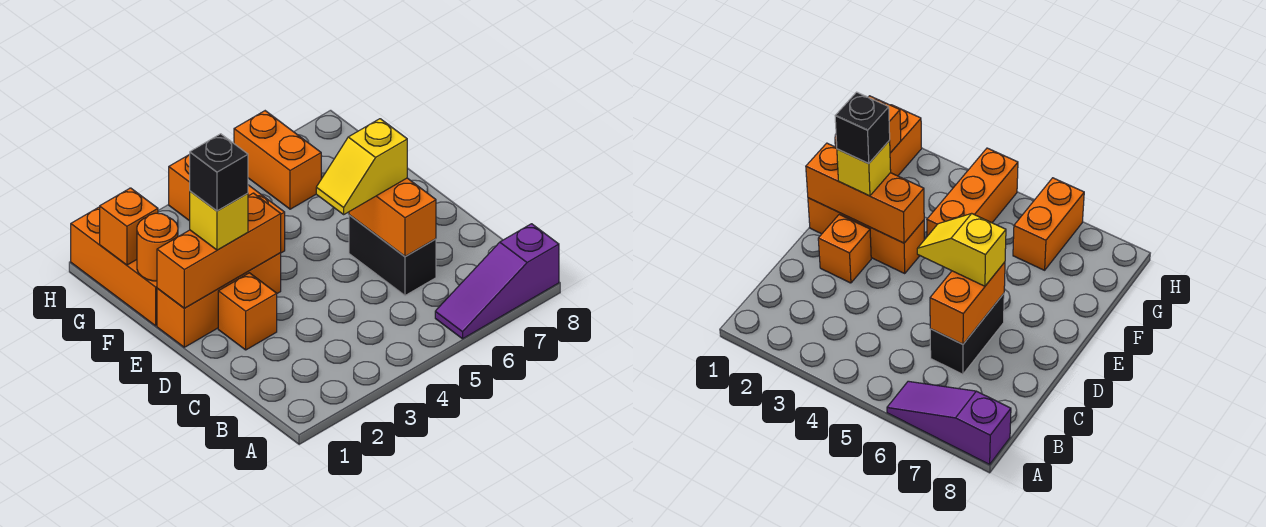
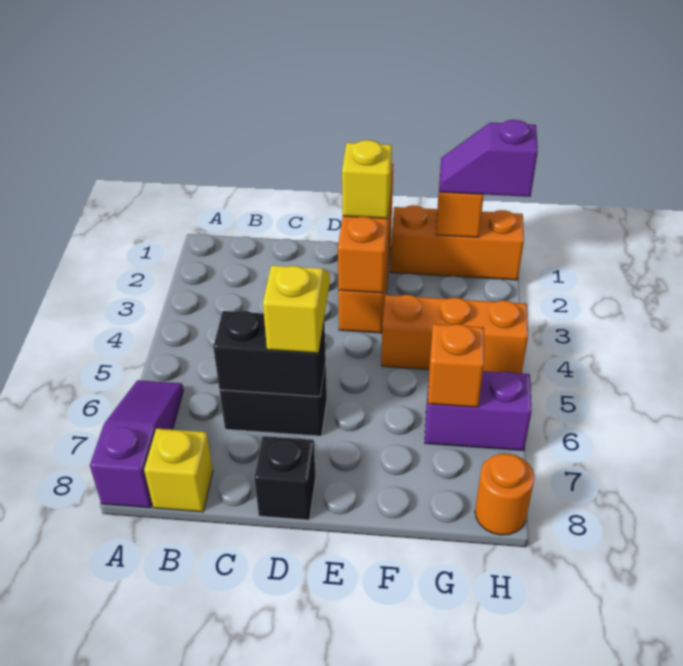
none -> yellow 1x1 brick [144,429,213,512]
orange 1x2 brick [349,178,436,257] -> black 1x2 brick [213,311,326,396]
orange 1x1 brick [218,273,277,350] -> orange 1x1 brick moved to [428,324,484,407]
black 1x1 brick [190,134,248,211] -> black 1x1 brick moved to [254,436,316,520]
orange 1x1 round brick [137,213,178,281] -> orange 1x1 round brick moved to [475,454,535,535]
none -> purple 1x2 slope [439,120,538,197]
orange 1x2 brick [234,111,321,209] -> purple 1x2 brick [425,371,532,451]

